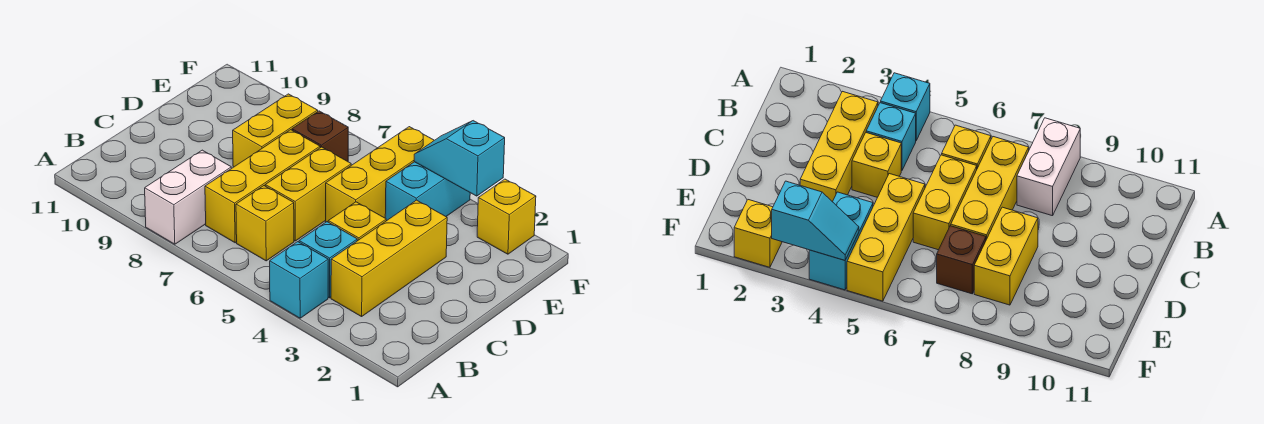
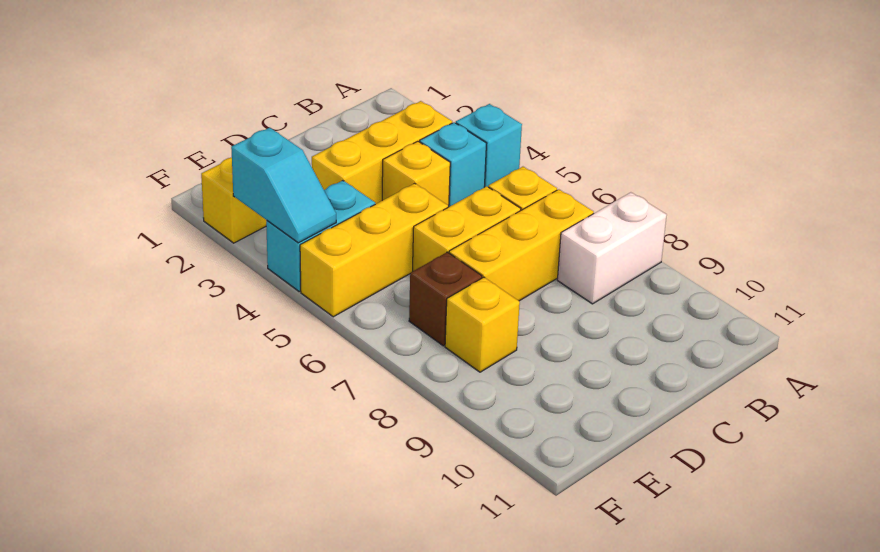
yellow 1x2 brick [233,94,318,167] -> yellow 1x1 brick [445,277,520,372]

